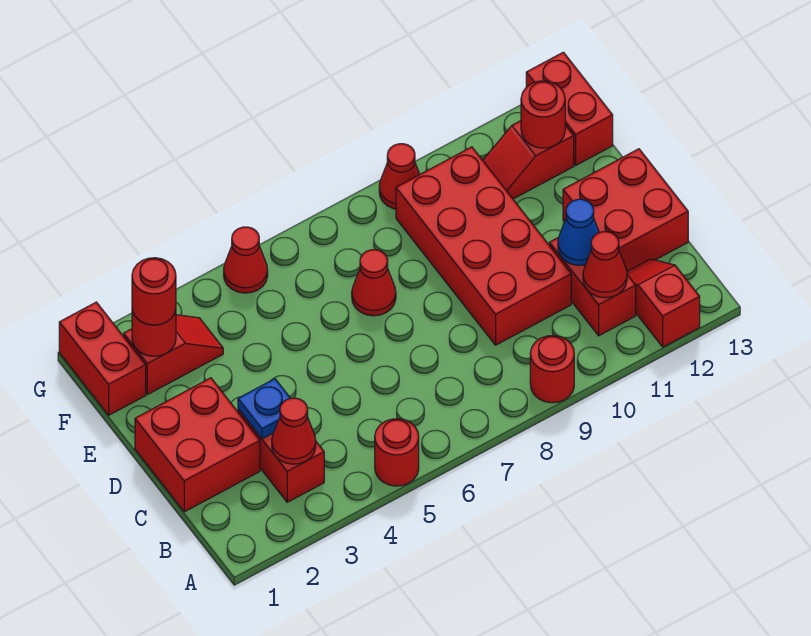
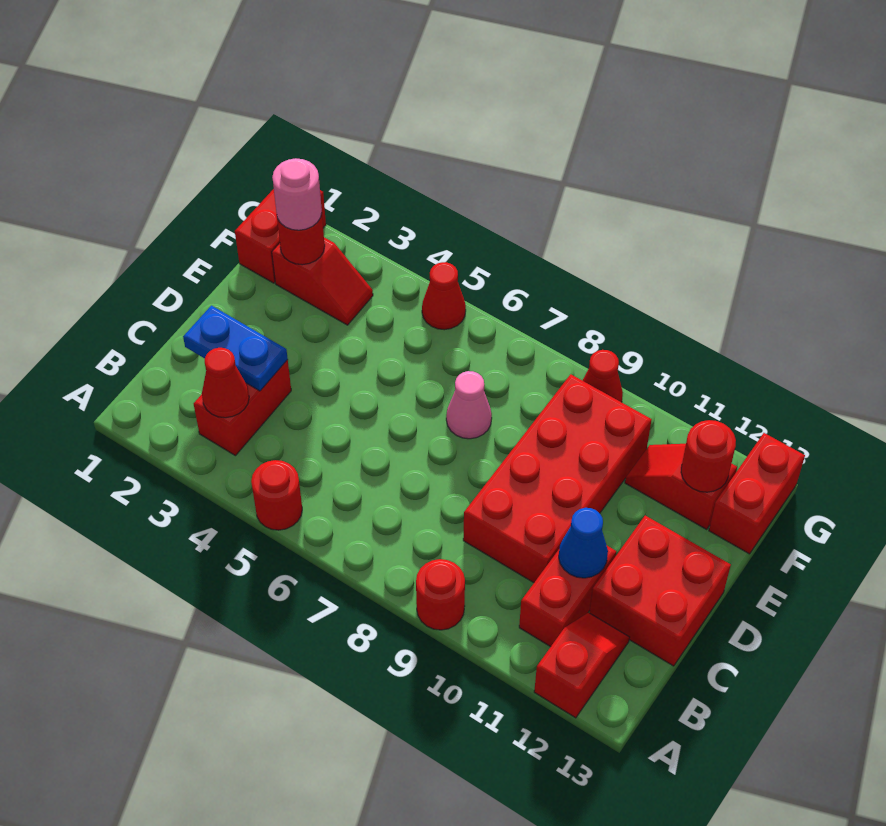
red 1x1 cone [583,232,627,298] -> none
red 2x2 brick [135,378,260,512] -> none
blue 1x1 plate [238,379,290,439] -> blue 1x2 plate [183,306,288,391]
red 1x1 cone [352,250,396,316] -> pink 1x1 cone [446,371,492,439]
red 1x1 round brick [132,258,176,325] -> pink 1x1 round brick [272,159,322,230]

